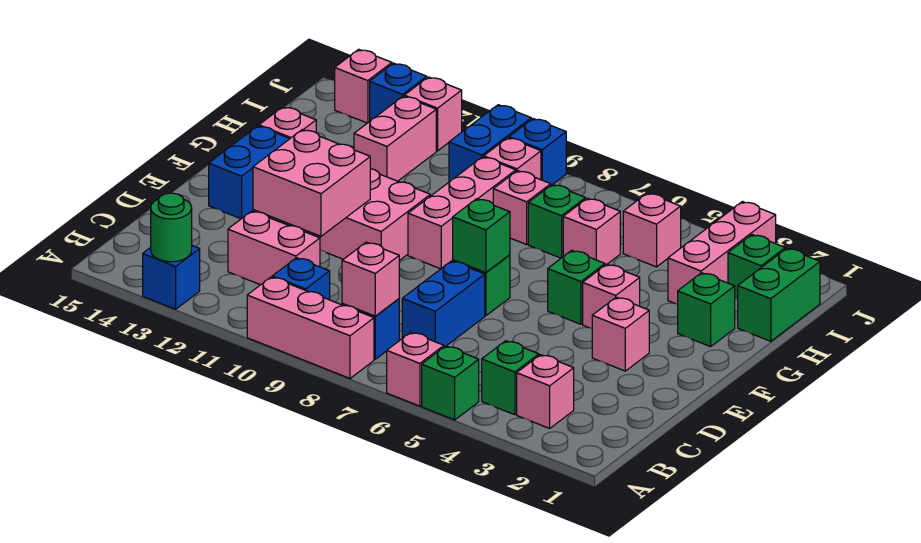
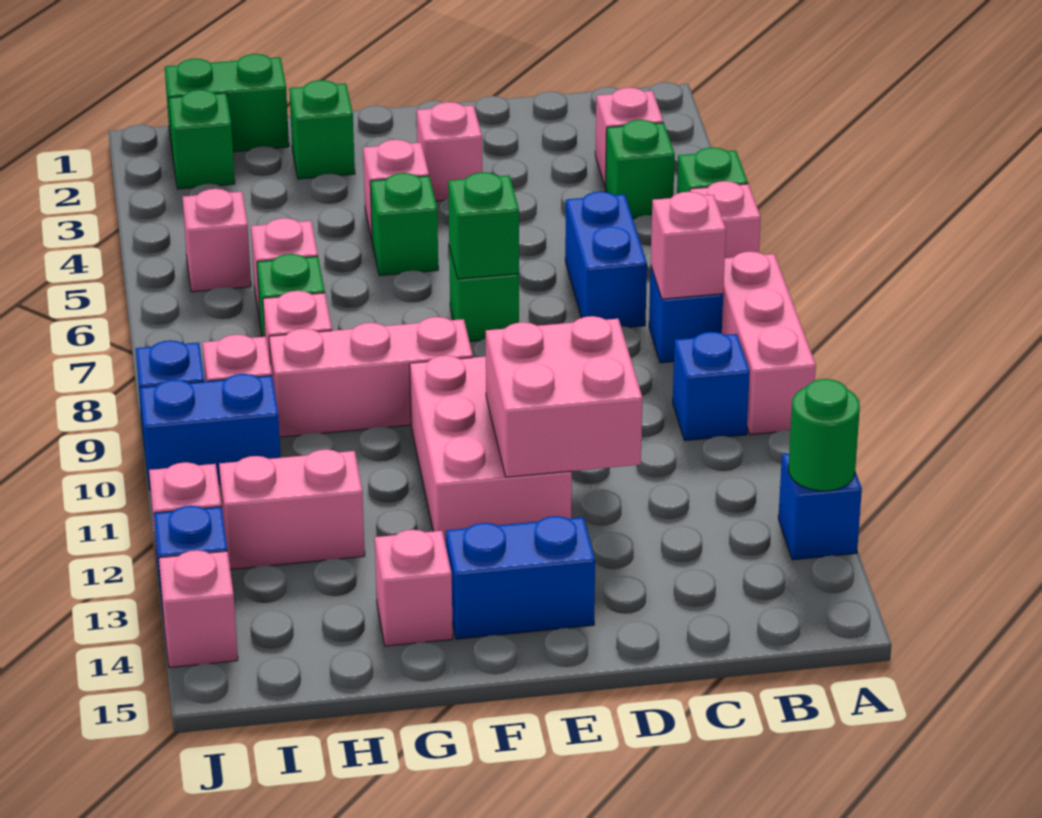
blue 1x2 brick [402,261,485,347] -> blue 1x2 brick turned to [565,192,647,327]
pink 1x2 brick [228,211,320,285] -> none
pink 1x3 brick [668,202,776,304] -> none

